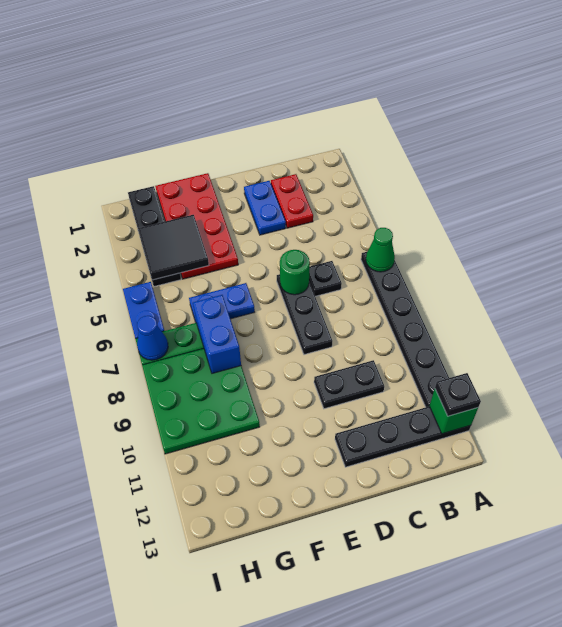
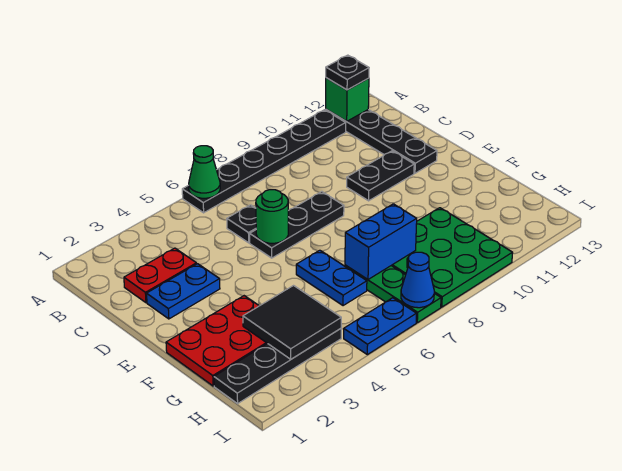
black 1x2 plate [314,360,384,409] -> black 1x2 plate turned to [347,151,414,201]
red 2x4 plate [155,173,238,279] -> red 2x3 plate [166,296,268,386]

